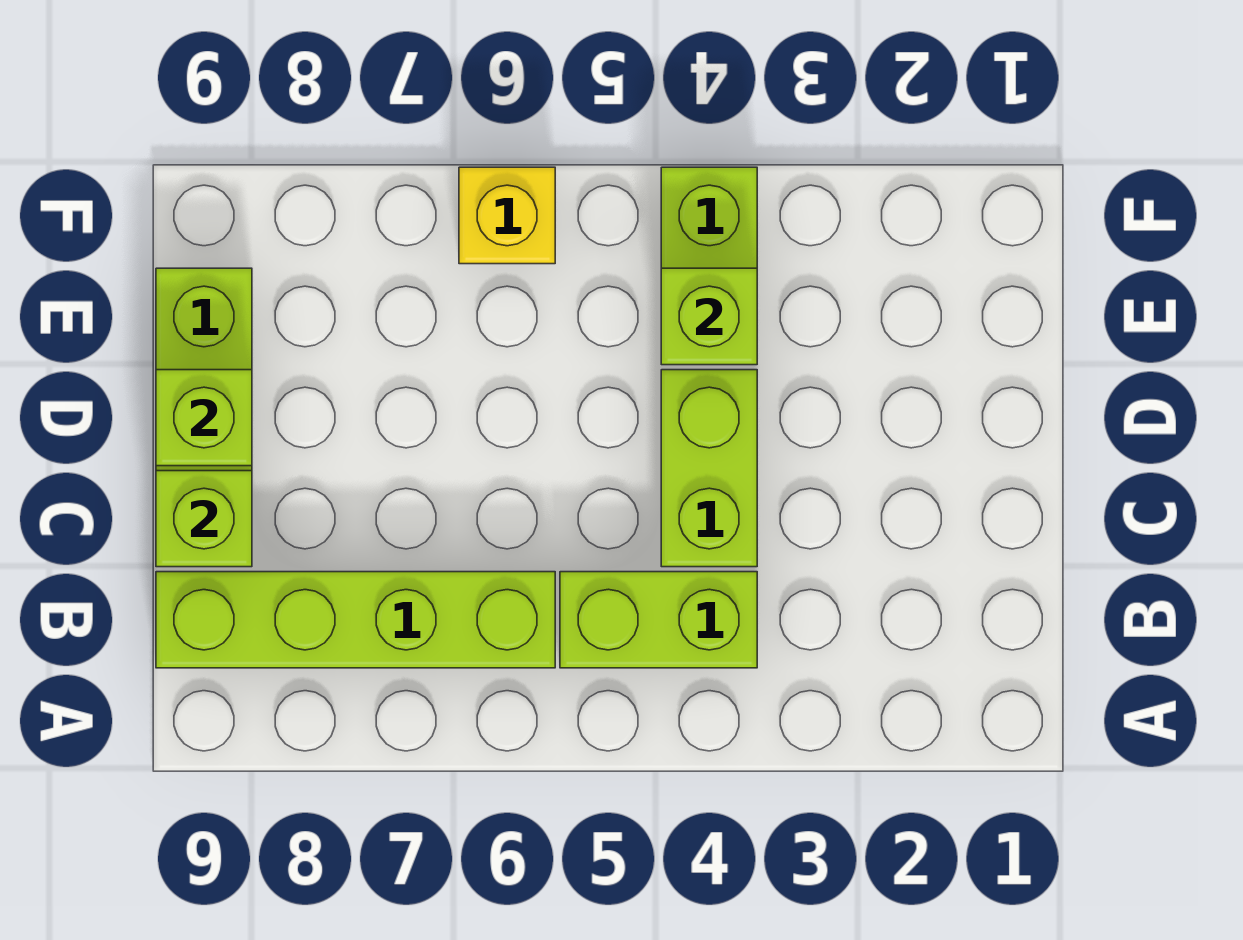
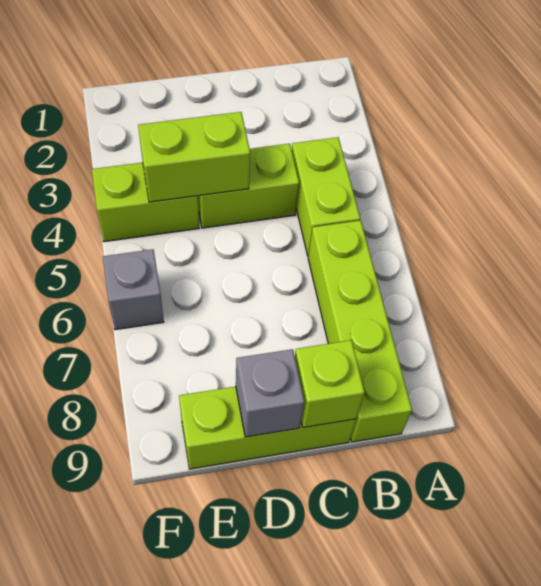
lime 1x1 brick [156,370,252,466] -> grey 1x1 brick [236,349,304,437]
lime 1x1 brick [661,268,757,365] -> lime 1x2 brick [138,112,250,202]
yellow 1x1 brick [459,167,555,264] -> grey 1x1 brick [103,249,164,330]

